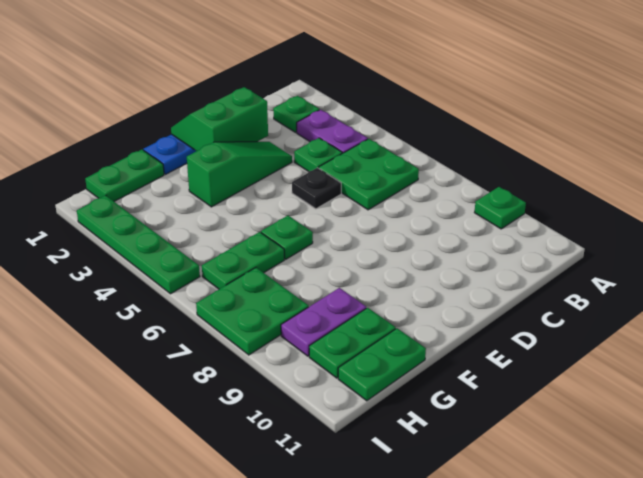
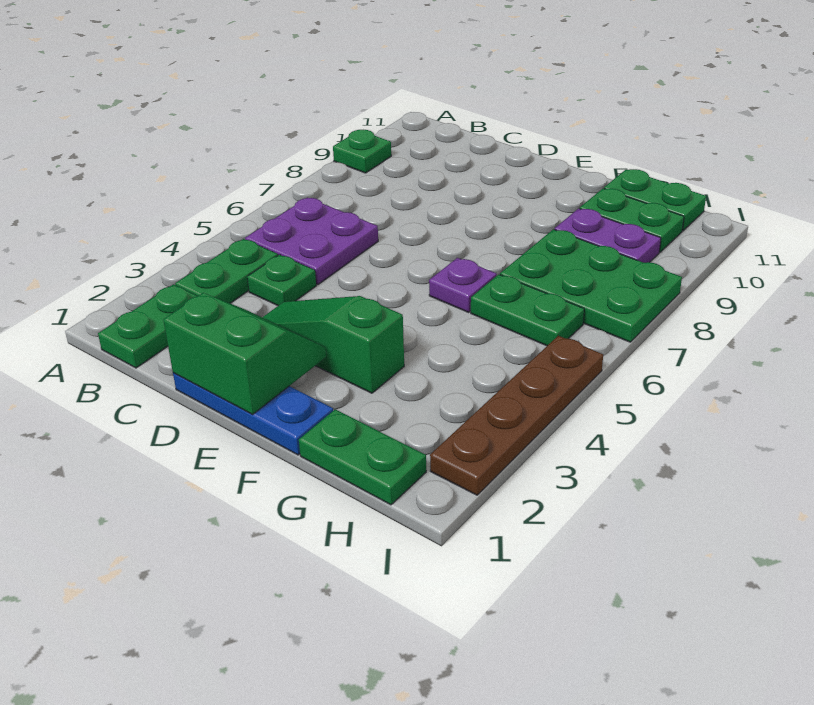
green 1x1 plate [273,96,319,132] -> green 1x2 plate [98,284,197,368]
purple 1x2 plate [297,110,368,153] -> green 1x2 plate [175,239,278,303]
green 2x2 plate [319,139,419,210] -> purple 2x2 plate [245,198,378,285]
green 2x2 slope [171,87,268,151] -> green 2x2 slope turned to [163,293,326,414]
black 1x1 plate [292,168,341,209] -> none
green 1x1 plate [261,216,313,259] -> purple 1x1 plate [429,258,497,312]
green 2x2 plate [196,268,309,355] -> green 2x3 plate [500,229,682,342]
green 1x4 plate [77,195,200,294] -> brown 1x4 plate [430,336,603,495]

